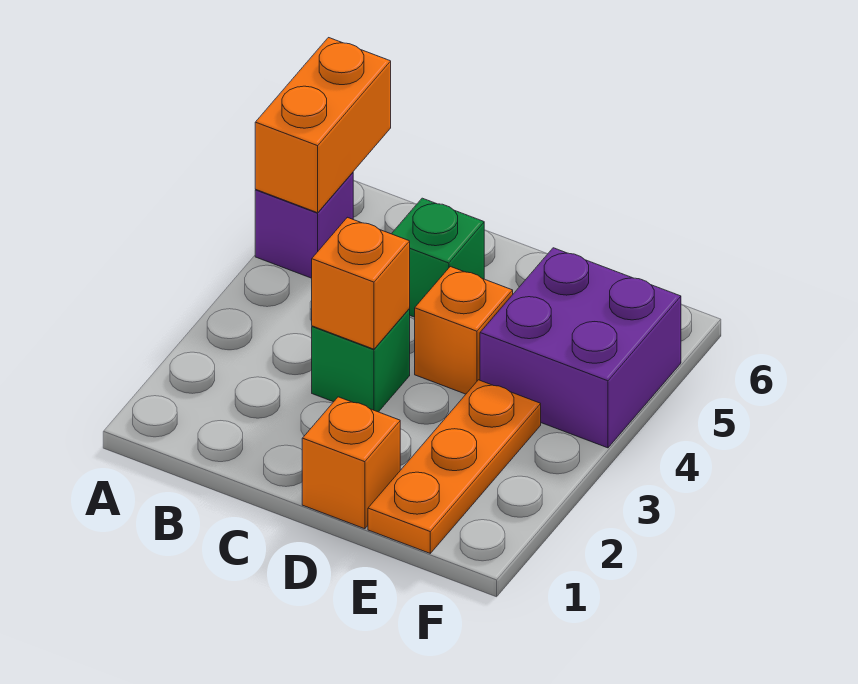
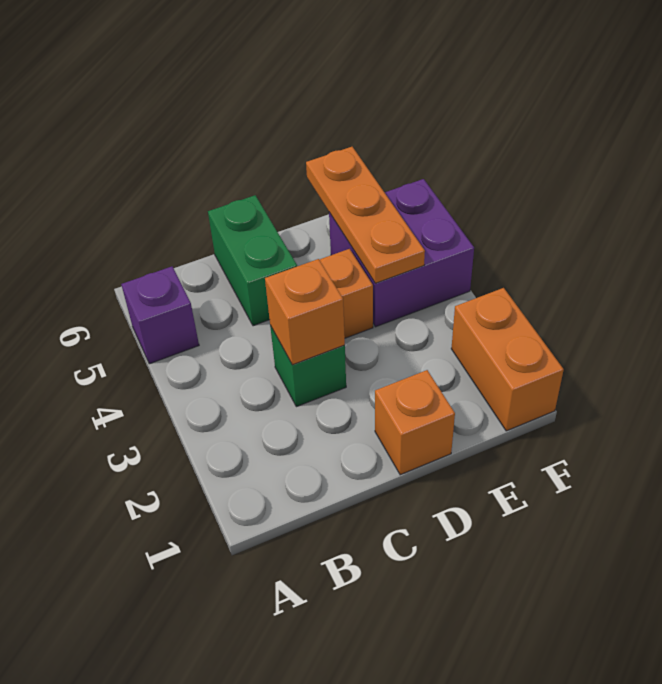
orange 1x2 brick [255,38,391,213] -> orange 1x2 brick moved to [451,288,564,431]
green 1x1 brick [392,198,484,317] -> green 1x2 brick [208,195,297,326]
orange 1x3 plate [368,380,541,553] -> orange 1x3 plate moved to [306,147,425,283]

